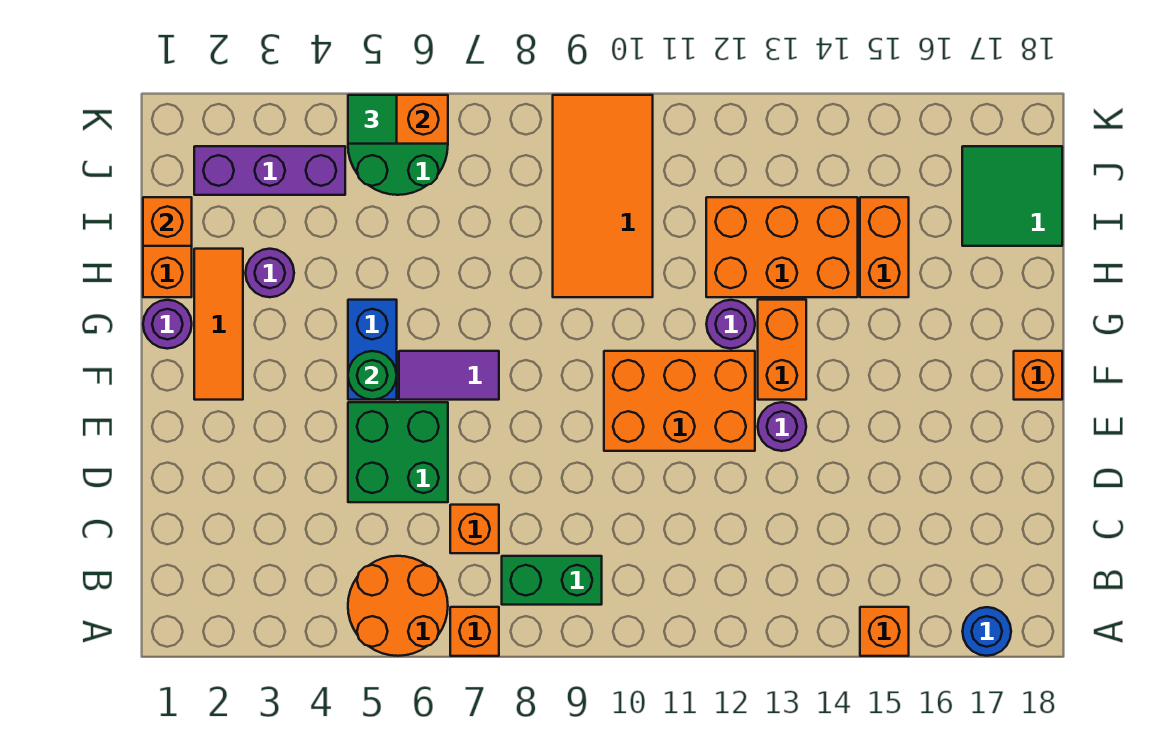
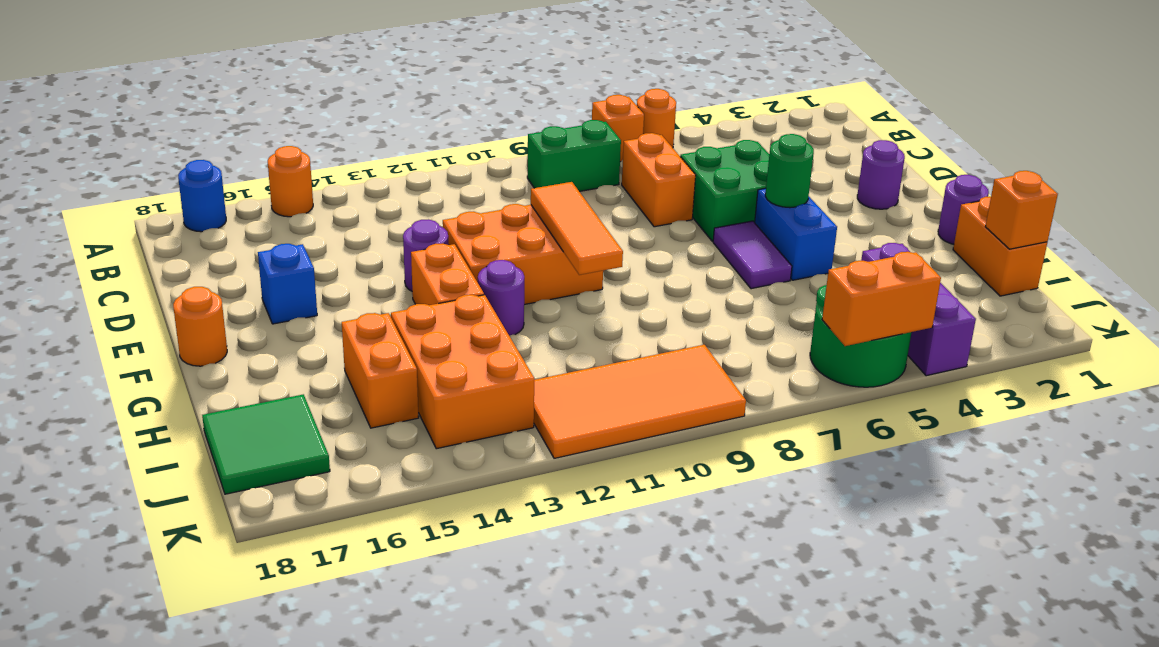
orange 2x2 round brick [348,556,448,656] -> orange 1x1 round brick [637,89,676,148]
orange 1x1 brick [860,607,909,656] -> orange 1x1 round brick [268,146,313,217]
orange 1x1 brick [450,505,499,553] -> orange 1x2 brick [622,133,696,227]
none -> blue 1x1 brick [258,244,317,324]
orange 1x3 tile [194,249,243,400] -> orange 1x3 tile moved to [531,182,623,275]
purple 1x2 tile [399,351,499,400] -> purple 1x2 tile turned to [713,221,792,289]
orange 1x1 brick [1014,351,1062,400] -> orange 1x1 round brick [173,287,227,366]
purple 1x1 round brick [246,249,294,297] -> purple 1x1 round brick moved to [857,140,905,209]
orange 2x4 tile [553,95,653,297] -> orange 2x4 tile turned to [534,345,746,458]
orange 2x3 brick [706,197,858,297] -> orange 2x3 brick turned to [391,295,535,449]
purple 1x3 brick [194,146,345,195] -> purple 1x3 brick turned to [861,243,976,376]
green 1x1 tile [348,95,397,144] -> none

